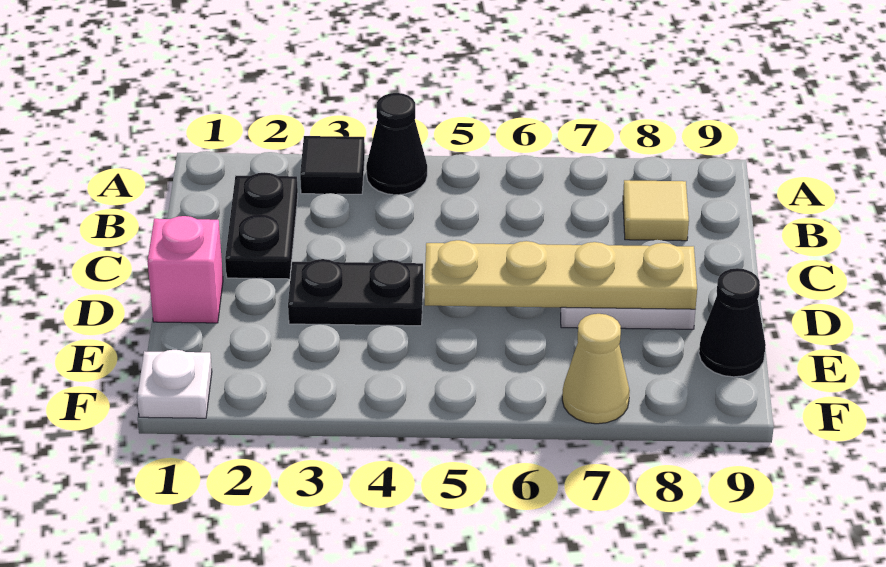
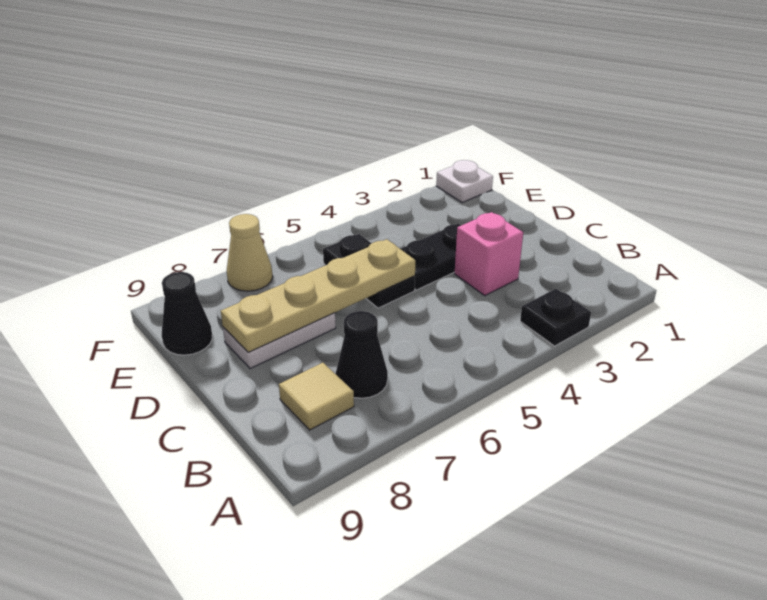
black 1x1 tile [300,136,365,194] -> black 1x1 plate [520,289,591,346]
black 1x1 cone [366,93,427,195] -> black 1x1 cone moved to [336,311,388,398]
black 1x2 plate [225,172,298,279] -> black 1x2 plate moved to [323,234,415,308]
pink 1x1 brick [147,216,223,323] -> pink 1x1 brick moved to [455,212,523,295]

